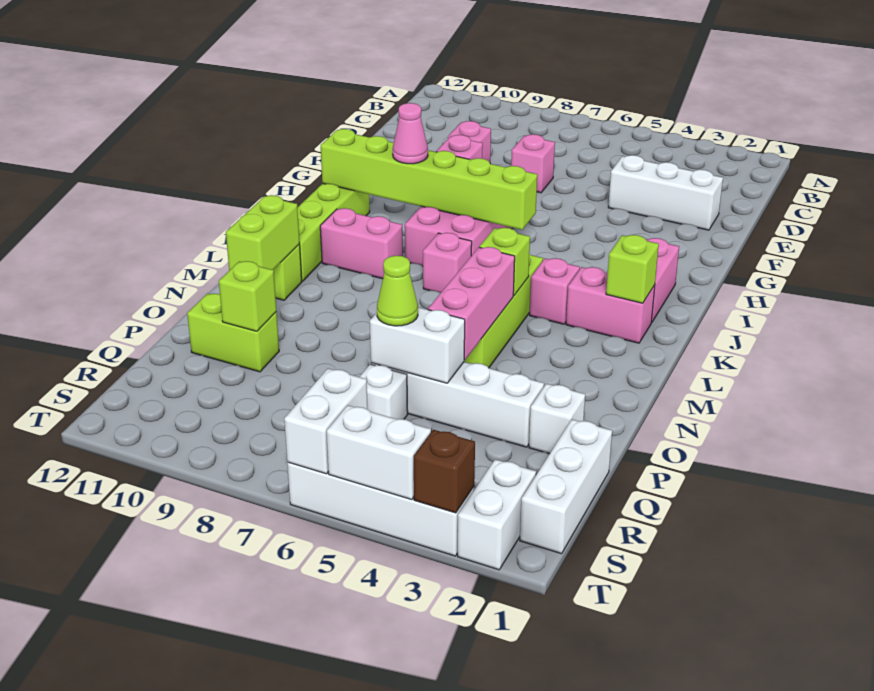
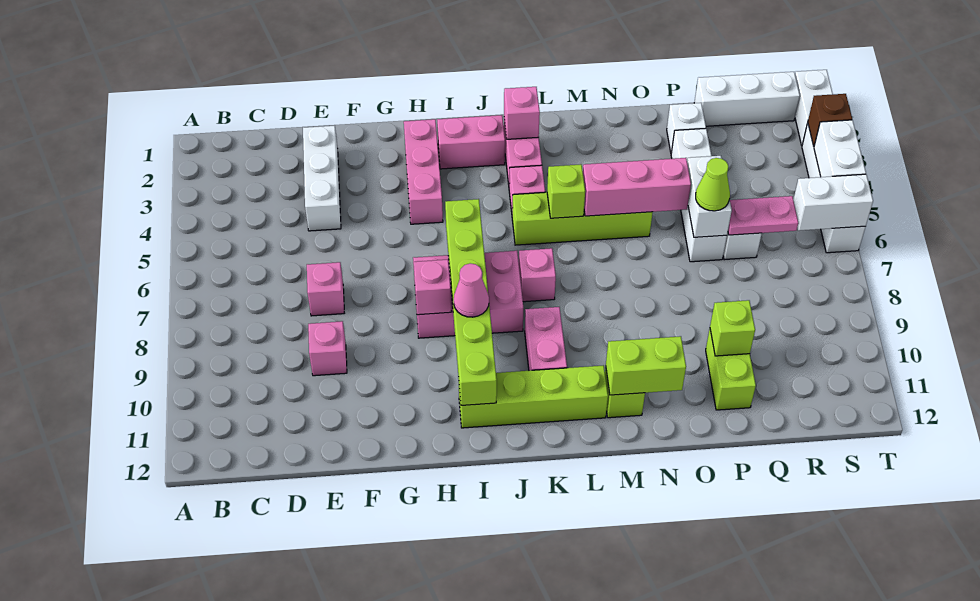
none -> pink 1x3 brick [404,119,443,224]
lime 1x1 brick [606,235,659,303] -> pink 1x1 brick [504,87,540,139]
none -> pink 1x2 plate [728,196,798,235]
white 1x2 brick [458,459,536,570] -> white 1x2 brick turned to [795,70,833,145]

